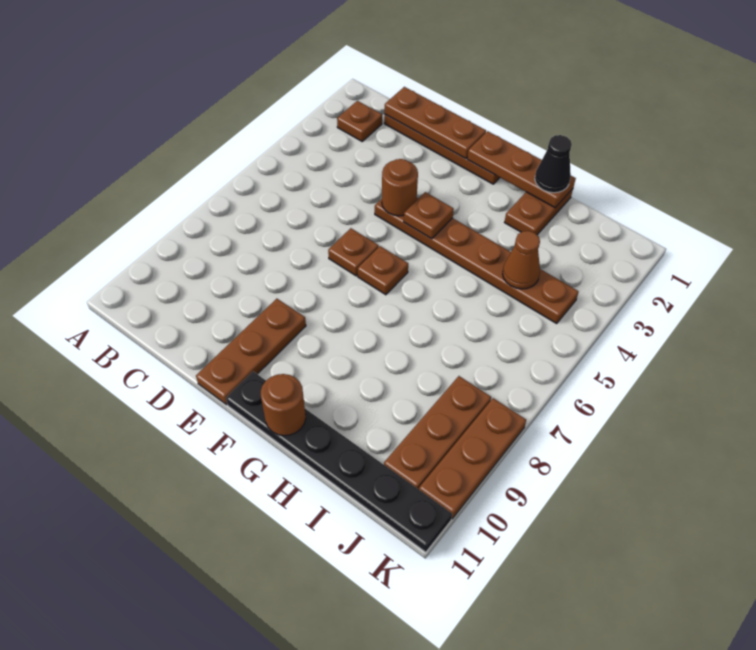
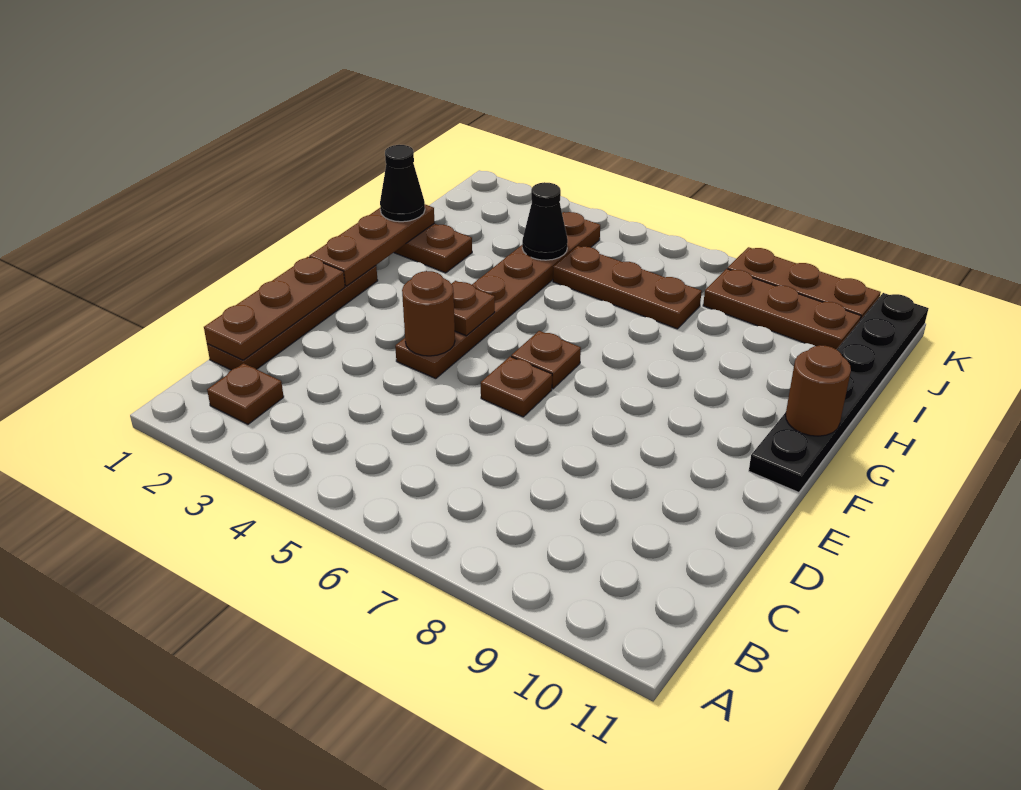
brown 1x3 plate [196,299,306,405] -> brown 1x3 plate moved to [553,246,702,329]
brown 1x1 cone [503,231,540,289] -> black 1x1 cone [522,182,568,260]

